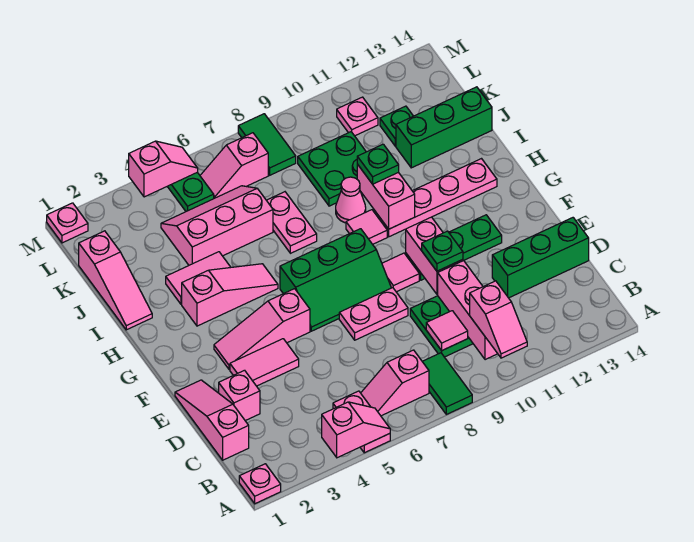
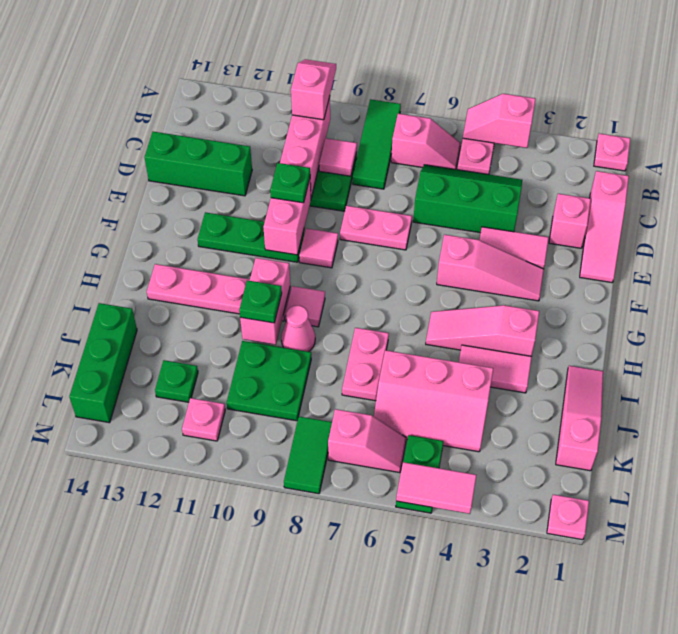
green 1x2 tile [422,353,472,414] -> green 1x3 tile [353,99,401,189]
green 2x3 slope [280,229,391,331] -> green 2x3 slope moved to [413,165,522,233]
green 1x3 brick [396,87,492,168] -> green 1x3 brick turned to [69,303,137,423]
pink 1x2 slope [129,141,198,197] -> pink 1x2 tile [396,462,476,514]

